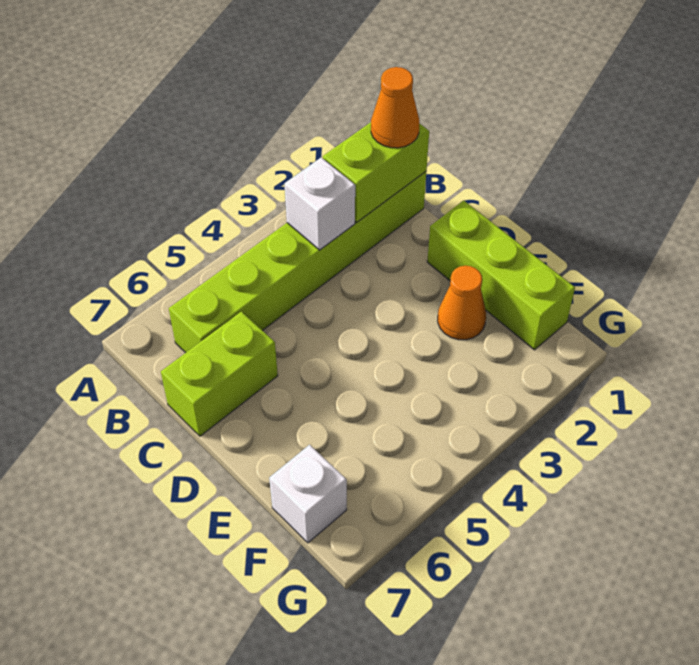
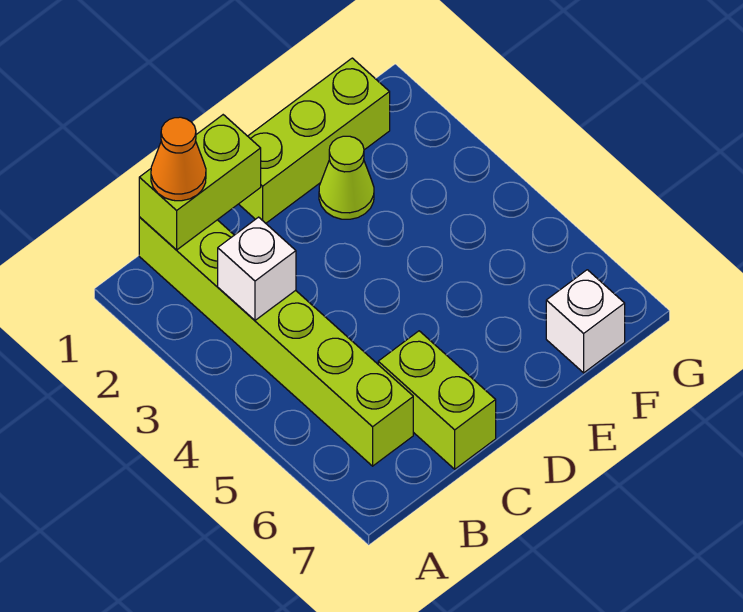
lime 1x2 brick [323,122,429,222] -> lime 1x2 brick turned to [139,115,261,250]
orange 1x1 cone [438,266,486,340] -> lime 1x1 cone [319,136,374,219]

